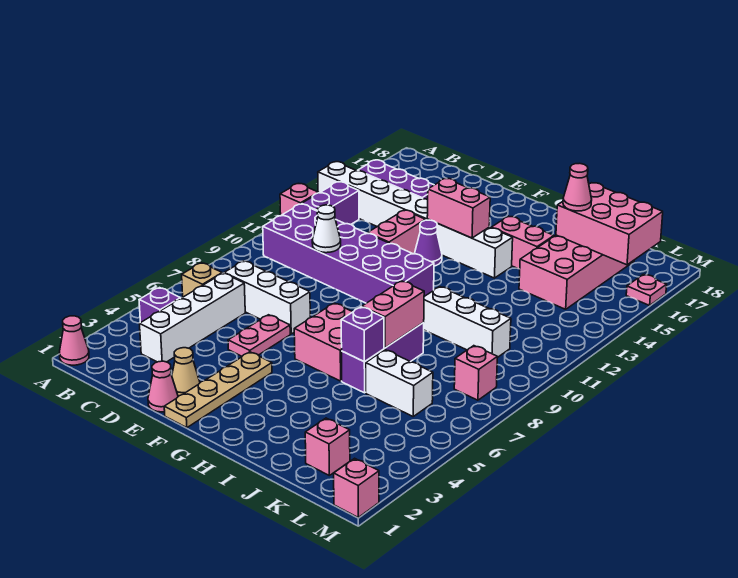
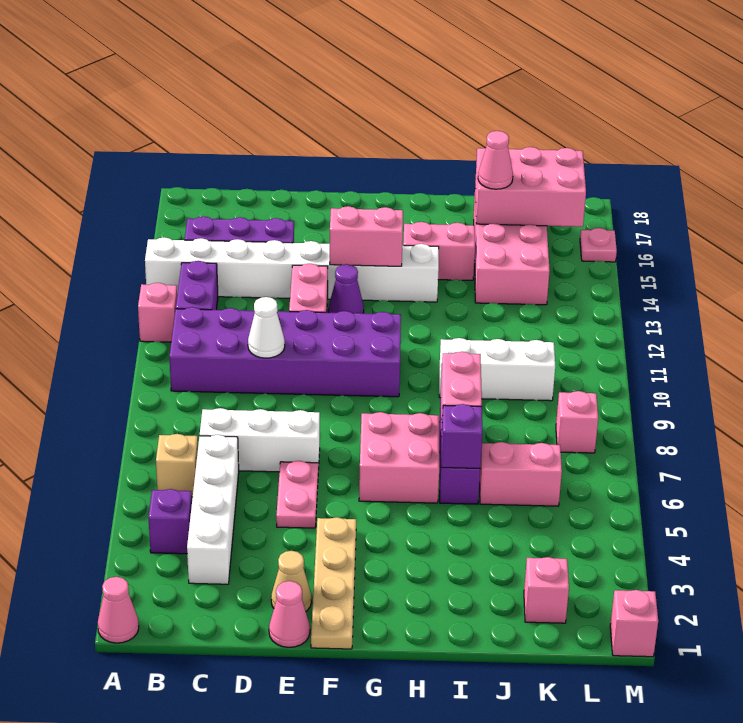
white 1x2 brick [366,350,433,416] -> pink 1x2 brick [479,442,562,506]

